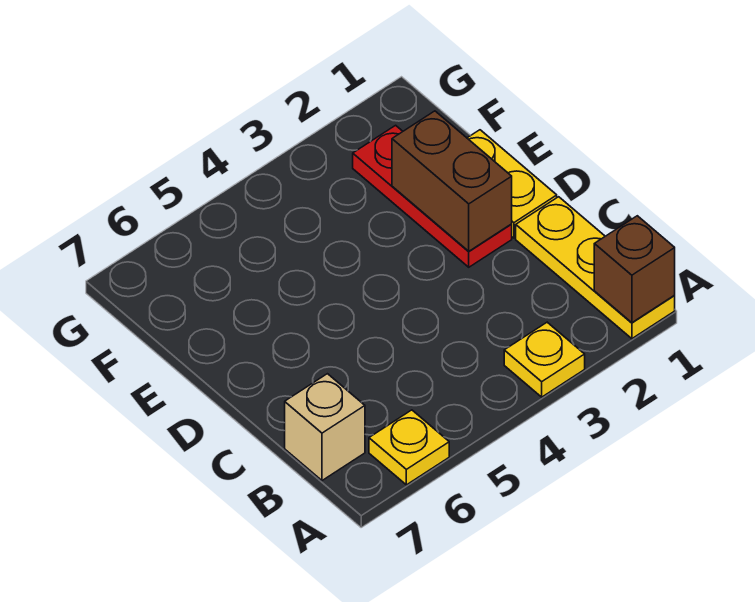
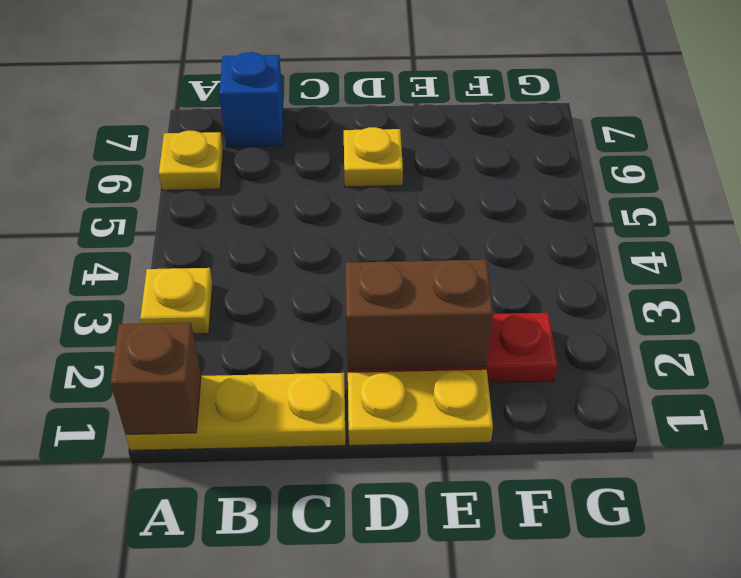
tan 1x1 brick [285,374,365,480] -> blue 1x1 brick [219,52,283,147]
none -> yellow 1x1 plate [344,127,403,187]

